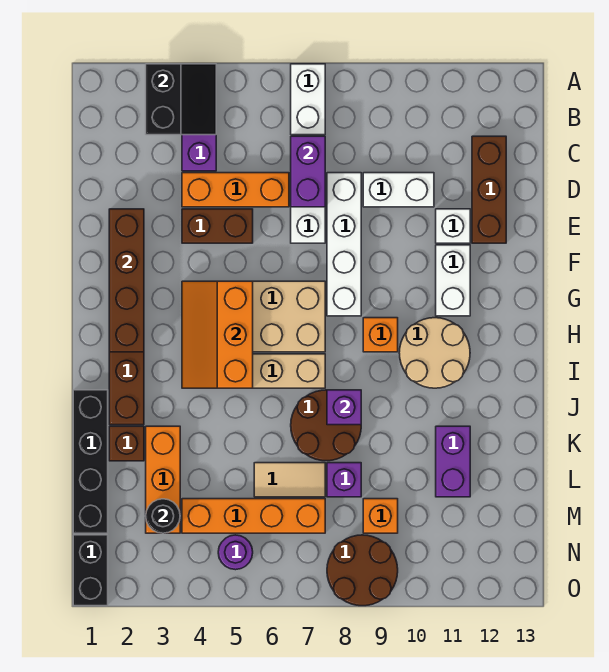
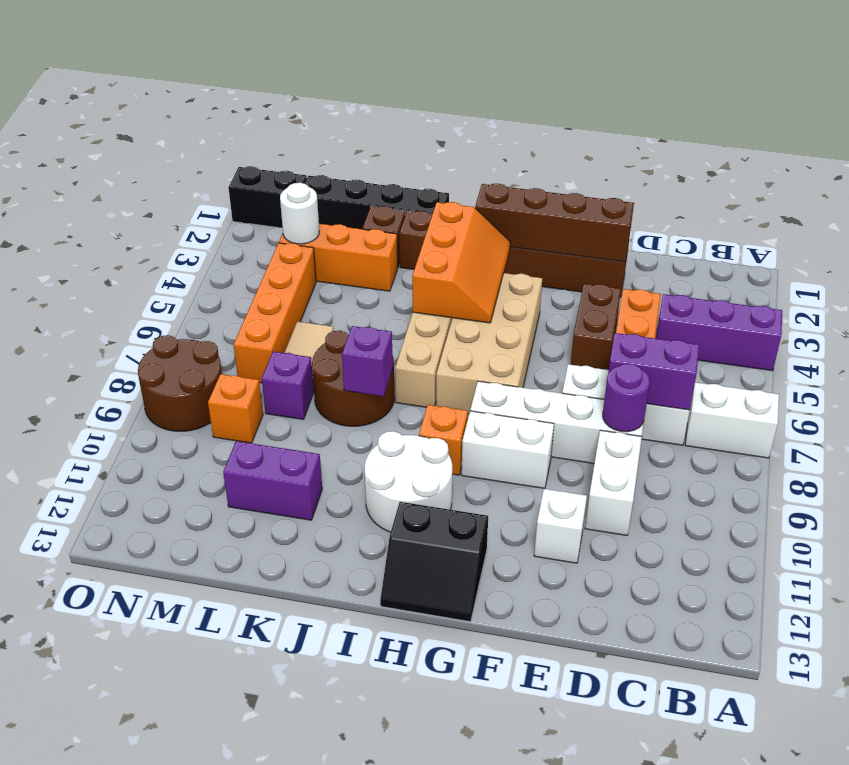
black 2x2 slope [146,64,216,135] -> black 2x2 slope moved to [380,502,488,622]
brown 1x3 brick [472,136,506,243] -> none
white 1x2 brick [436,245,470,316] -> white 1x2 brick moved to [461,411,554,489]
orange 2x3 slope [182,281,253,388] -> orange 2x3 slope turned to [412,202,510,323]
tan 2x2 round brick [399,318,470,388] -> white 2x2 round brick [365,431,452,532]
black 1x1 round brick [146,499,180,533] -> white 1x1 round brick [280,183,319,244]
purple 1x1 round brick [218,535,253,570] -> purple 1x1 round brick moved to [603,364,650,432]

